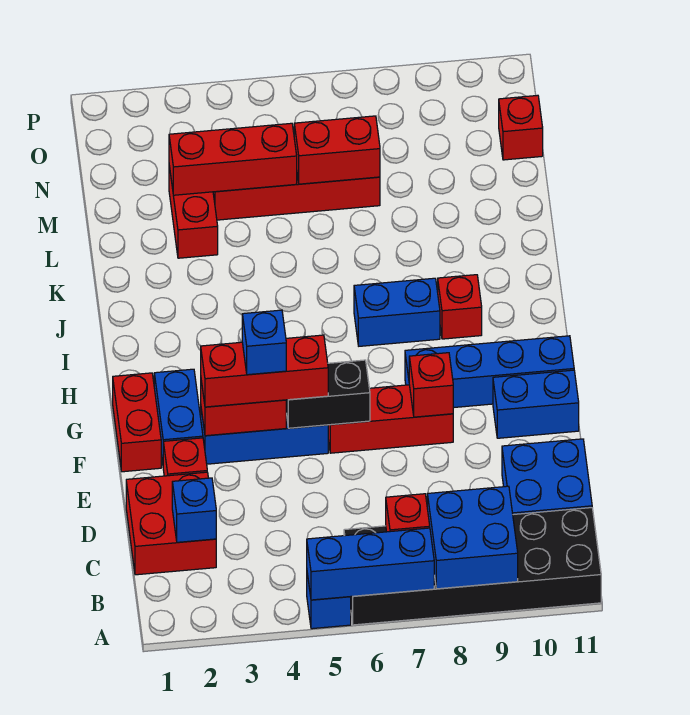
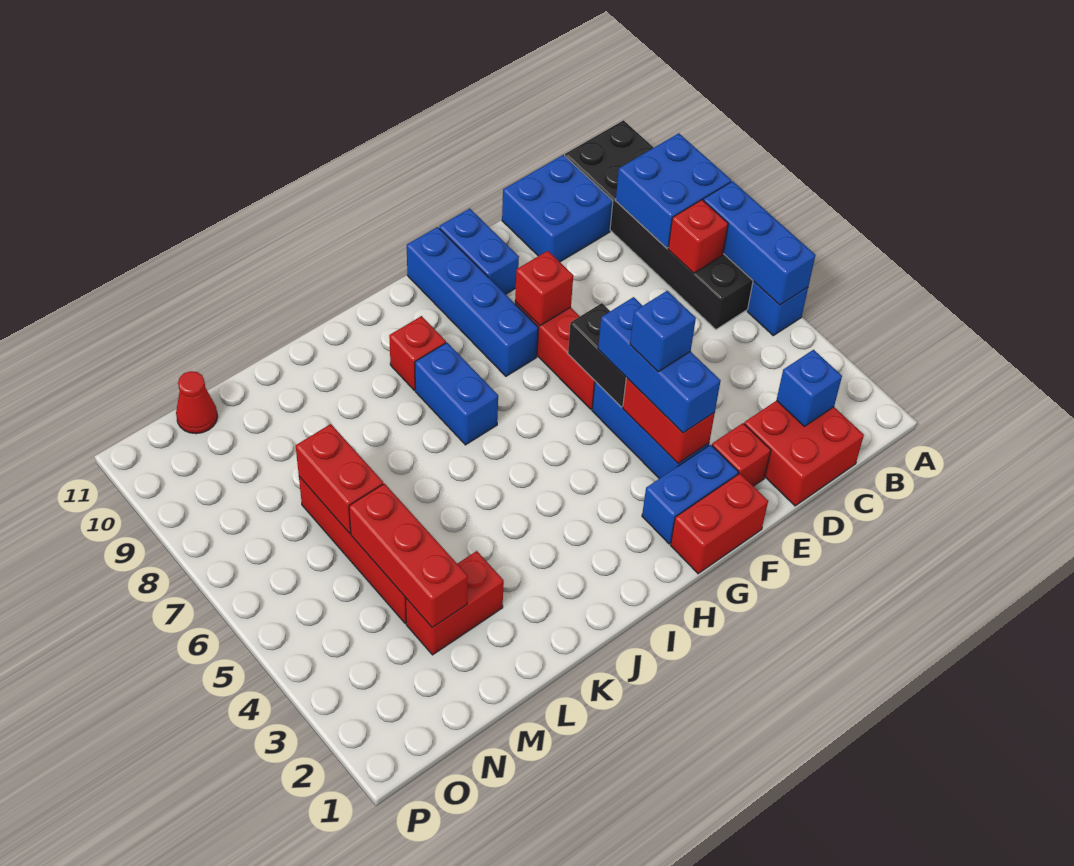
red 1x3 brick [201,335,328,407] -> blue 1x3 brick [598,297,721,433]
red 1x1 brick [499,95,543,160] -> red 1x1 cone [176,371,218,434]

